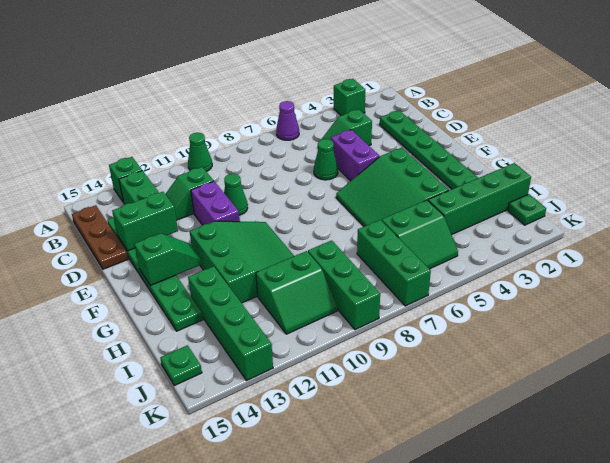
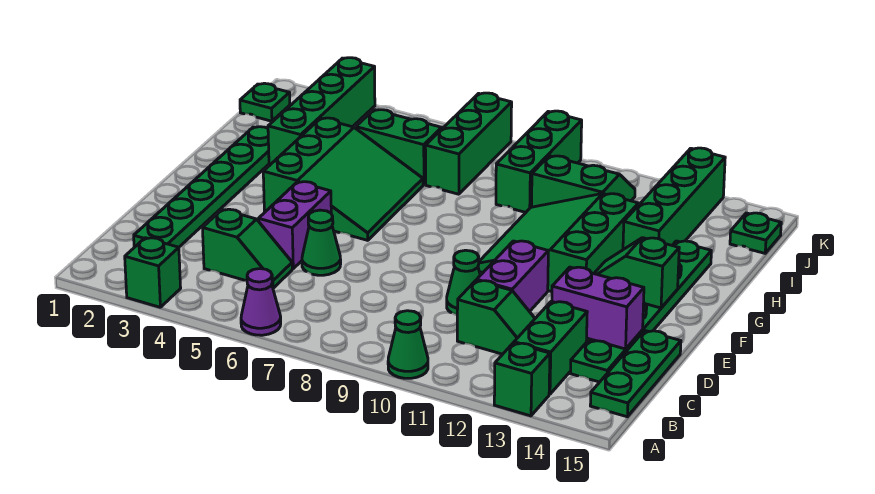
brown 1x3 plate [72,205,128,269] -> green 1x3 plate [590,331,681,417]
green 1x2 brick [112,192,178,251] -> purple 1x2 brick [552,267,644,349]
green 1x4 brick [428,163,531,235] -> green 1x4 brick turned to [268,58,375,166]

